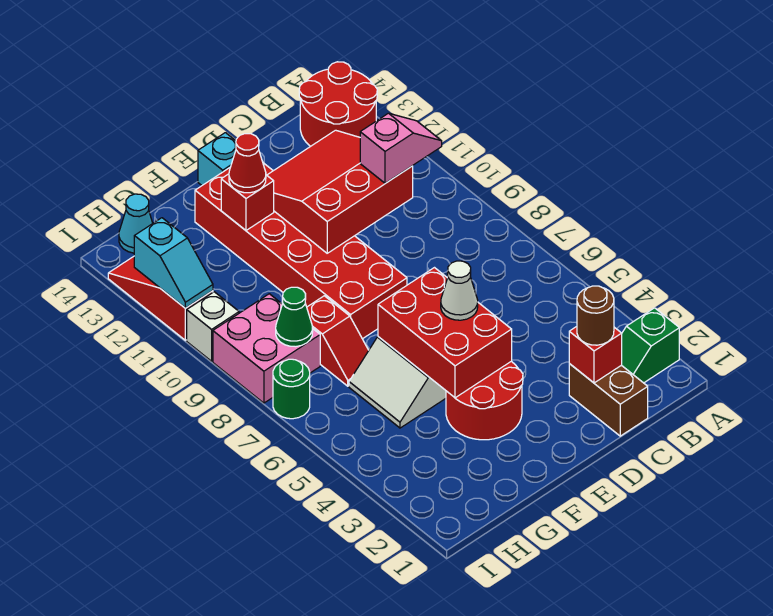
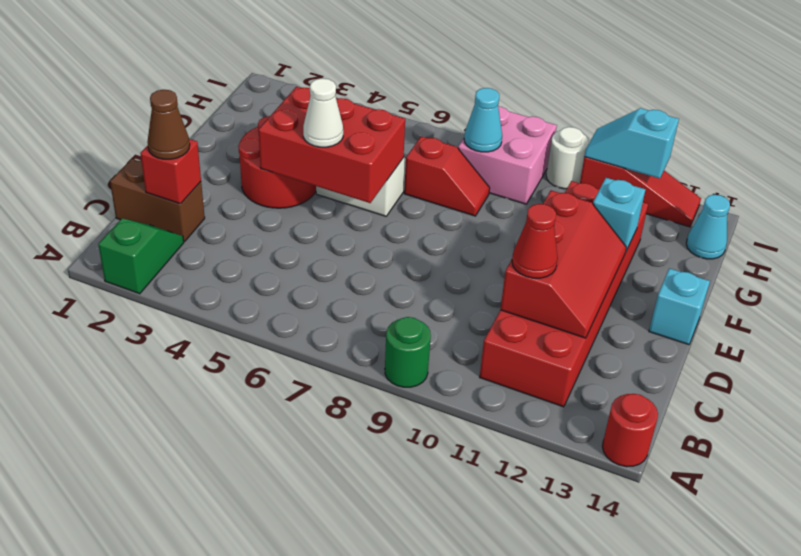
red 2x2 round brick [299,62,377,146] -> red 1x1 round brick [602,394,658,467]
pink 1x2 slope [360,113,442,183] -> none
brown 1x1 round brick [577,286,614,345] -> brown 1x1 cone [147,90,190,159]
red 3x3 slope [267,130,413,253] -> red 2x3 slope [500,190,626,338]
red 2x6 brick [195,163,407,339] -> red 2x6 brick turned to [480,181,648,407]
red 1x1 brick [221,174,274,230] -> cyan 1x1 brick [593,178,645,253]
red 1x1 cone [229,134,266,193] -> red 1x1 cone moved to [512,204,558,278]
red 1x2 slope [307,296,369,386] -> red 1x2 slope turned to [404,136,490,216]
green 1x1 cone [276,287,313,347] -> cyan 1x1 cone [464,88,502,152]
green 1x1 round brick [273,359,310,419] -> green 1x1 round brick moved to [385,317,431,387]
white 1x1 brick [187,292,239,361] -> white 1x1 round brick [546,127,589,189]

